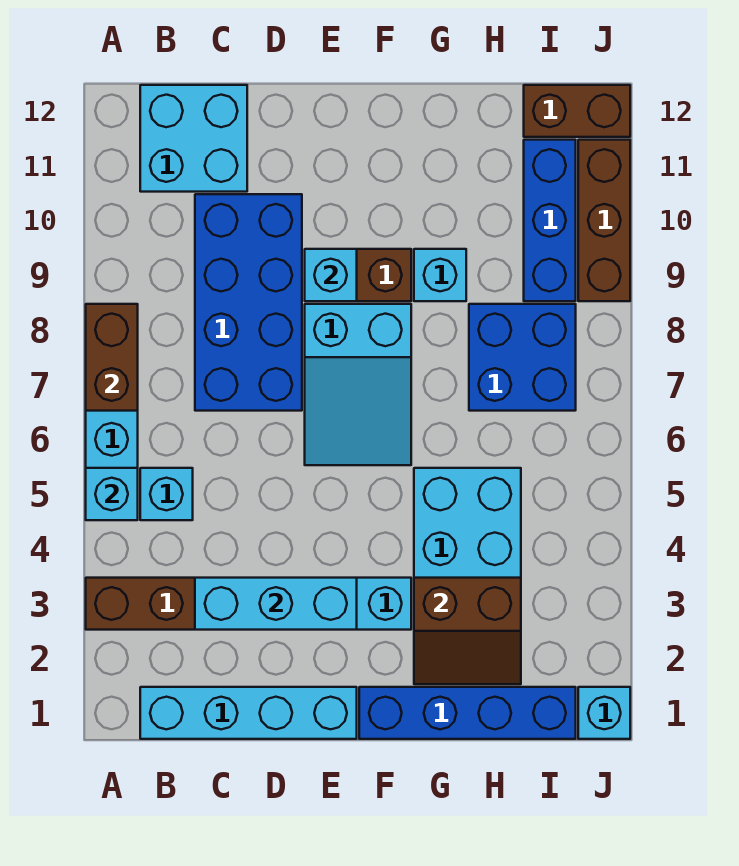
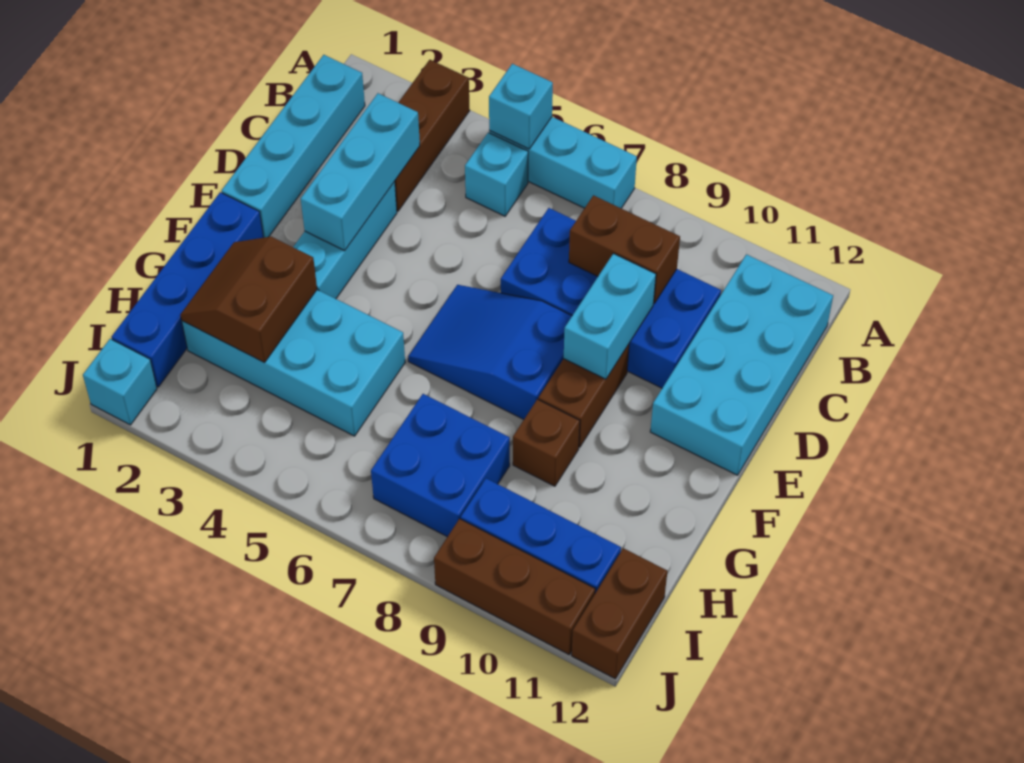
brown 1x2 brick [86,304,138,411] -> brown 1x2 brick moved to [569,195,680,303]
cyan 2x2 brick [140,85,247,192] -> cyan 2x4 brick [650,255,833,475]
cyan 2x3 slope [305,304,411,465] -> blue 2x3 slope [408,285,572,419]
cyan 1x1 brick [305,249,357,301] -> cyan 1x2 brick [564,253,656,379]
cyan 1x1 brick [414,249,466,301] -> brown 1x1 brick [513,399,580,486]

